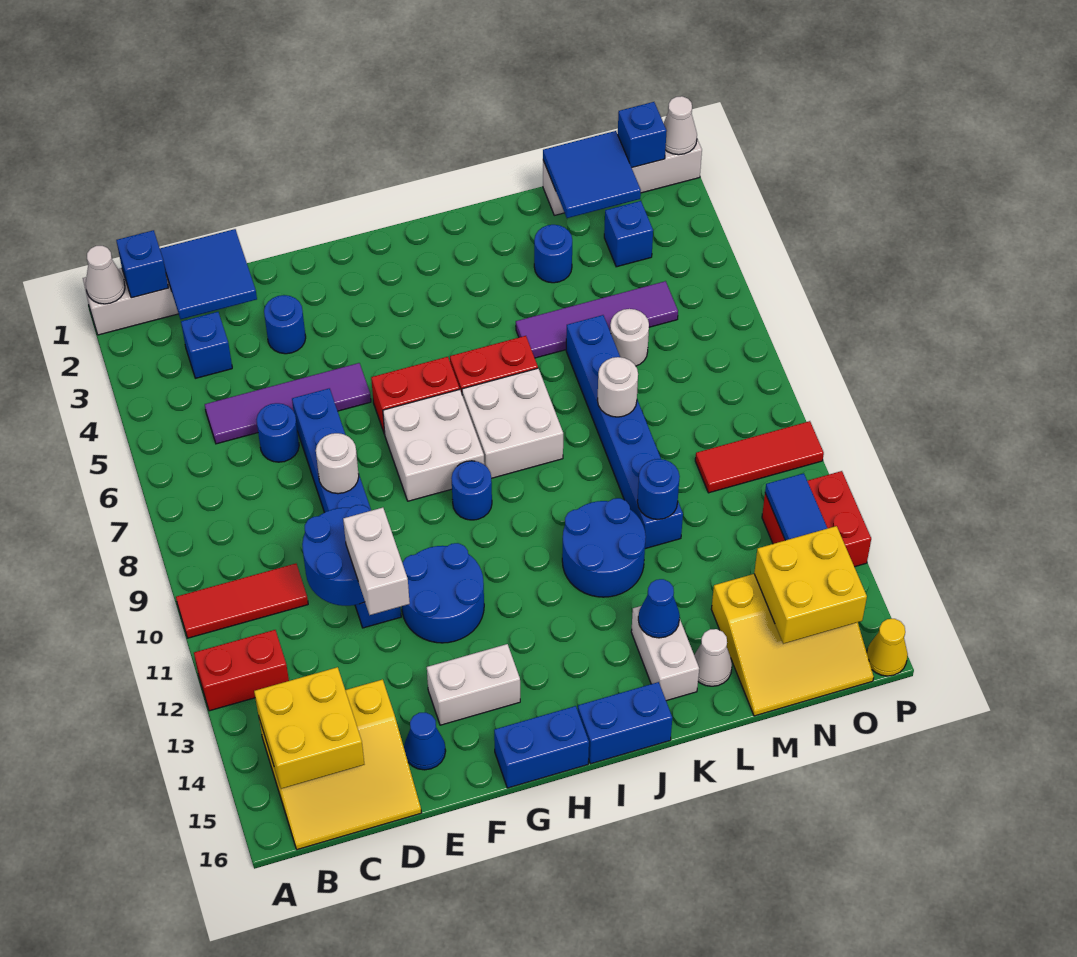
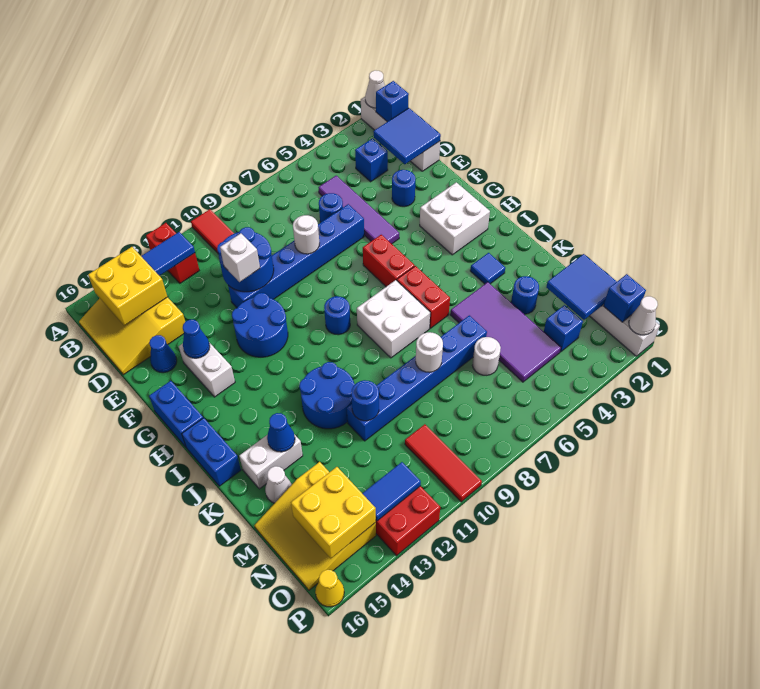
none -> blue 1x2 tile [141,232,195,276]
white 1x2 brick [343,508,410,615] -> white 1x1 brick [220,233,260,282]
none -> blue 1x1 cone [183,320,210,358]
white 2x2 brick [383,390,484,501] -> white 2x2 brick moved to [420,182,490,255]
none -> blue 1x1 tile [470,253,505,284]
purple 1x4 tile [516,281,678,358] -> purple 2x4 tile [450,282,561,382]

